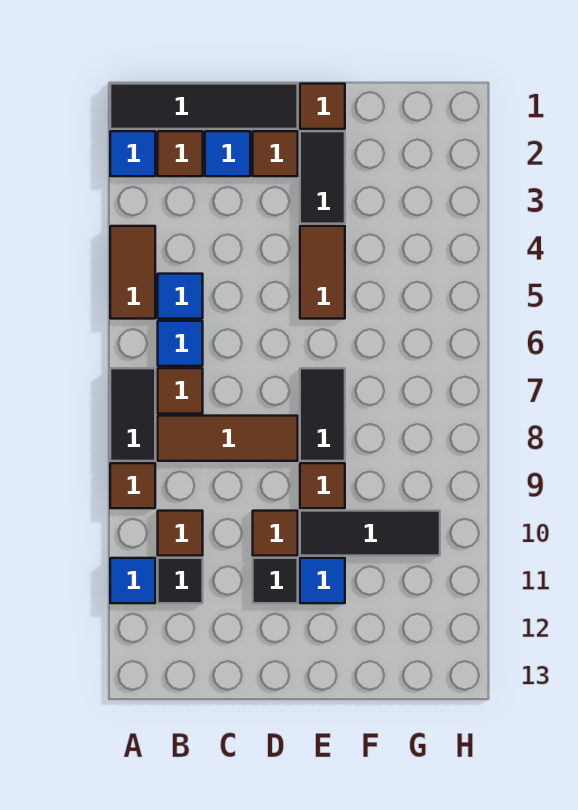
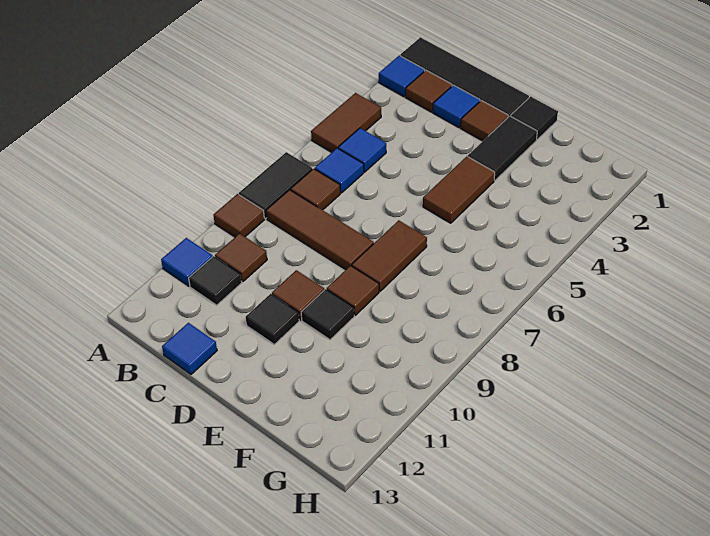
brown 1x1 tile [300,84,345,129] -> black 1x1 tile [511,97,558,139]
black 1x2 tile [300,368,345,461] -> brown 1x2 tile [352,220,427,291]
black 1x3 tile [300,511,440,556] -> black 1x1 tile [301,289,354,340]
blue 1x1 tile [300,558,345,603] -> blue 1x1 tile moved to [162,323,217,374]

